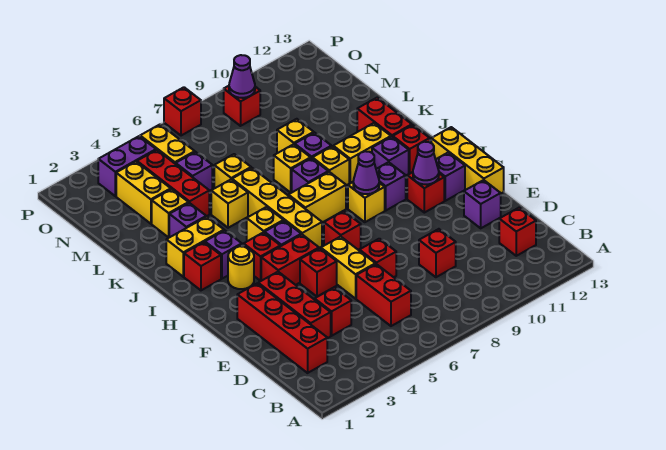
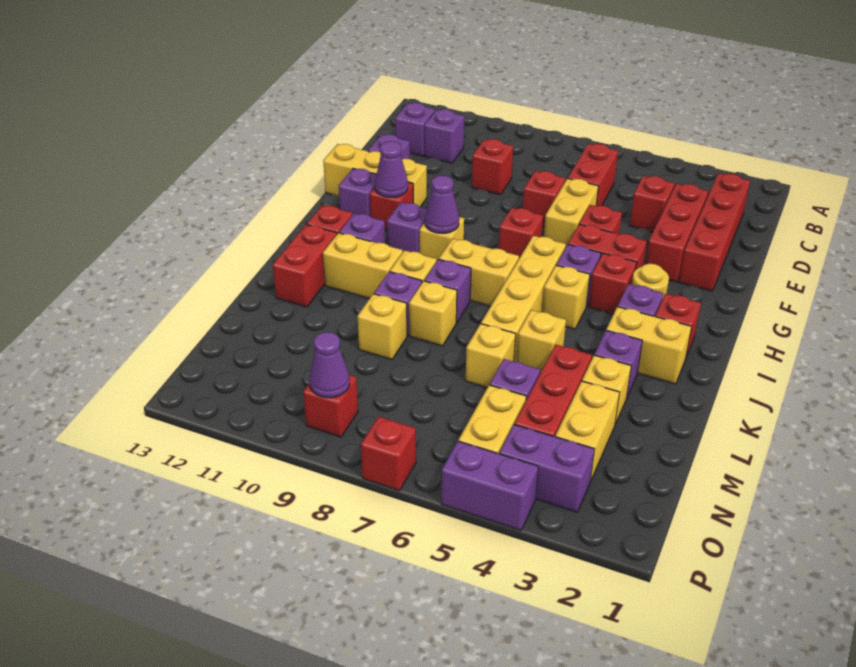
none -> purple 1x1 brick [425,109,464,163]
red 1x1 brick [499,208,536,256] -> purple 1x1 brick [395,103,435,156]
yellow 1x3 brick [431,127,504,193] -> yellow 1x3 brick turned to [323,144,427,207]
none -> purple 1x2 brick [441,441,538,530]

